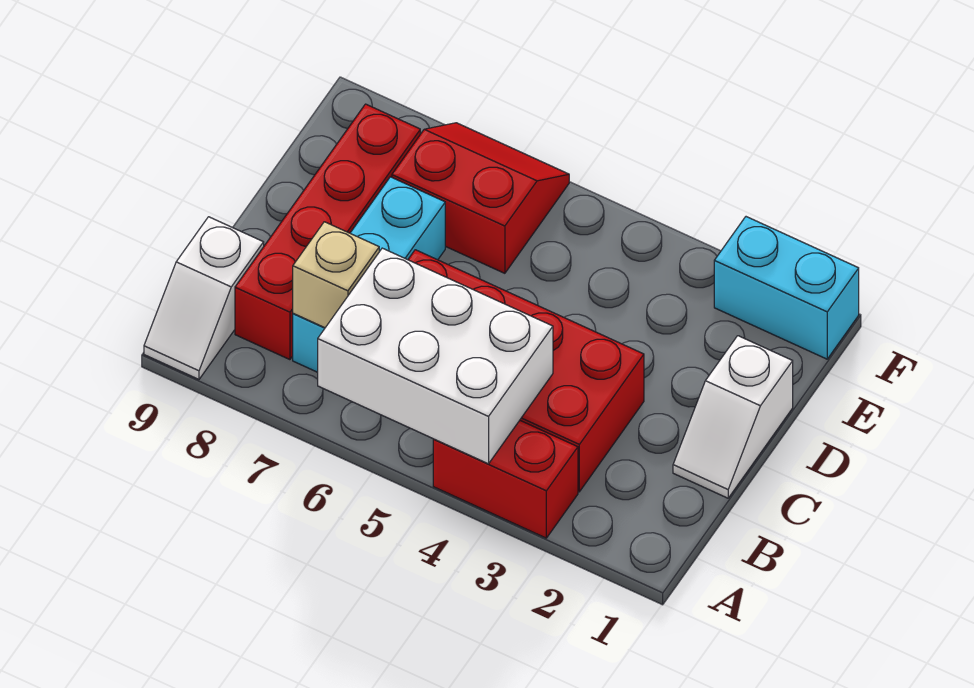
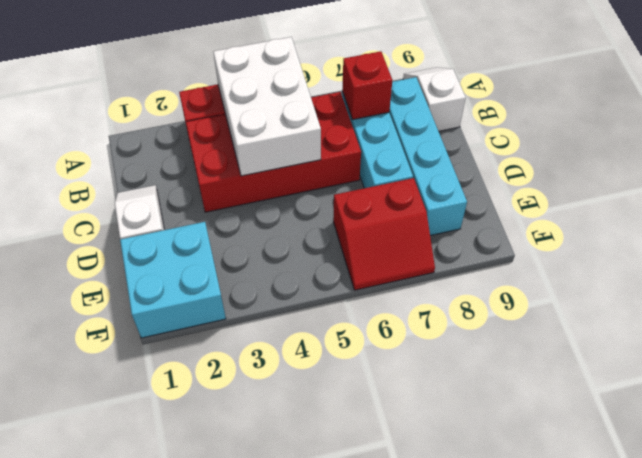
white 2x3 brick [318,248,553,464] -> white 2x3 brick turned to [213,37,321,176]
tan 1x1 brick [293,222,379,328] -> red 1x1 brick [342,51,393,120]
red 1x4 brick [235,104,420,360] -> cyan 1x4 brick [389,77,467,236]
cyan 1x2 brick [714,217,859,359] -> cyan 2x2 brick [120,222,226,338]

